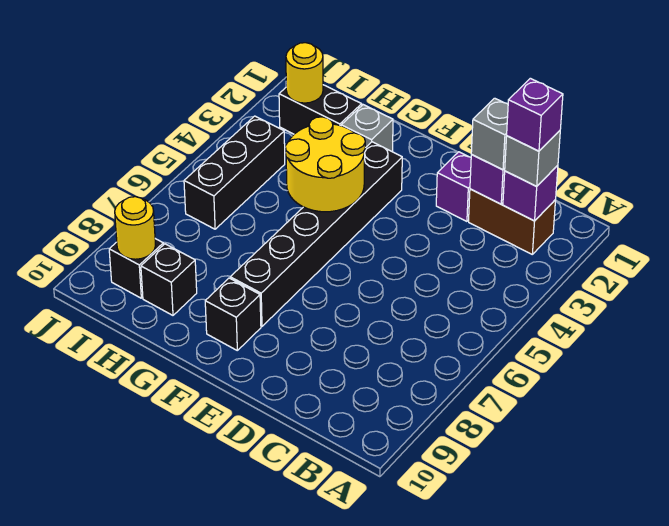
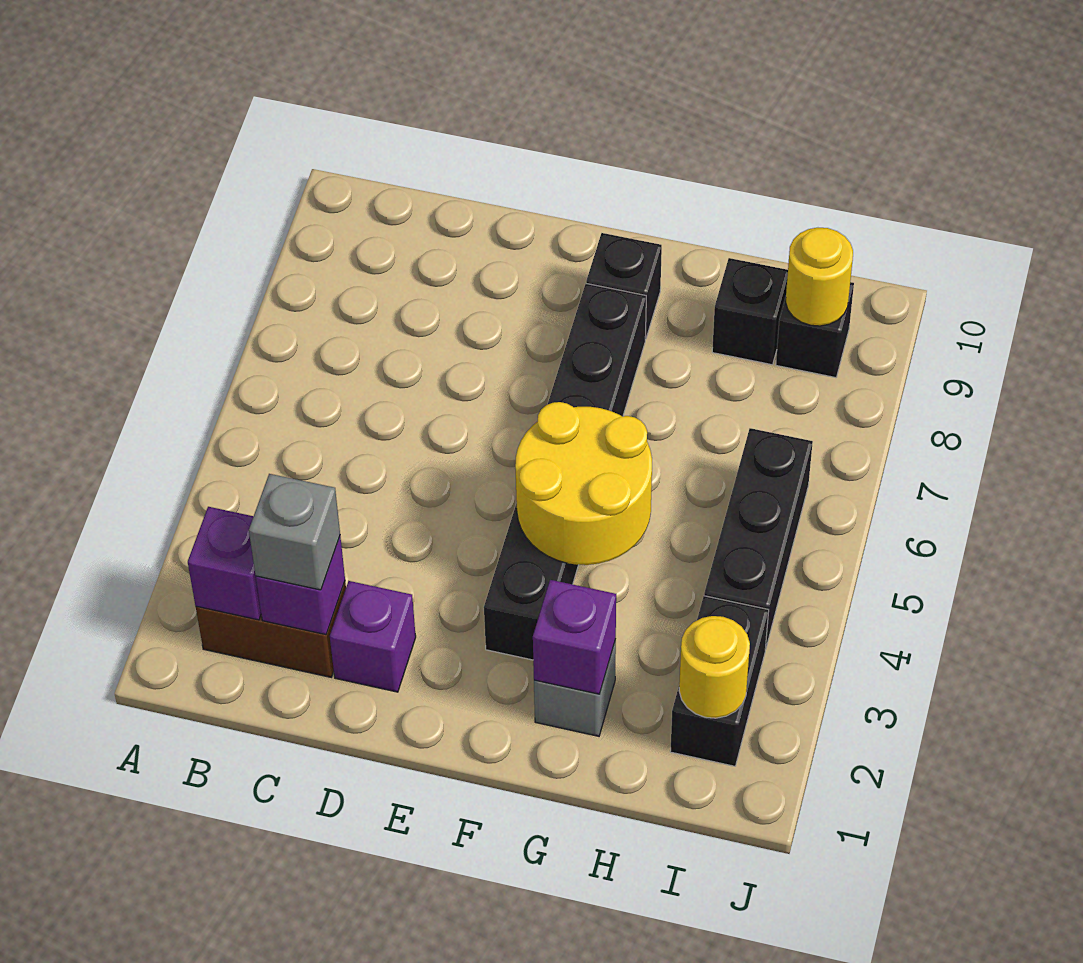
grey 1x1 brick [505,131,560,186] -> none
purple 1x1 brick [507,78,563,151] -> purple 1x1 brick moved to [533,580,616,694]
black 1x2 brick [279,85,362,134] -> black 1x2 brick turned to [670,596,769,766]

